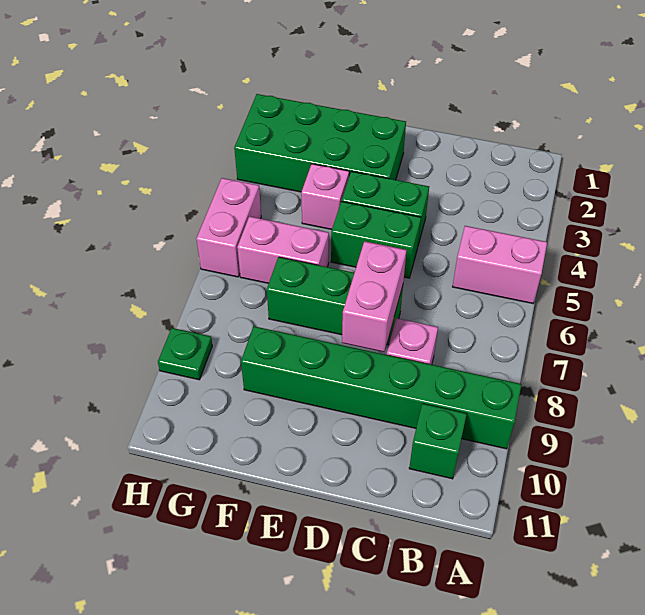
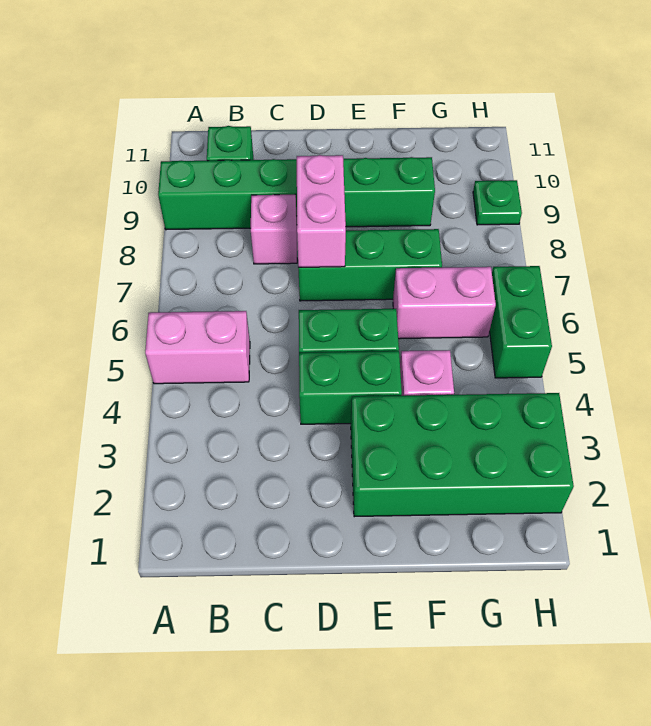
pink 1x2 brick [196,178,261,277] -> green 1x2 brick [490,266,552,378]

